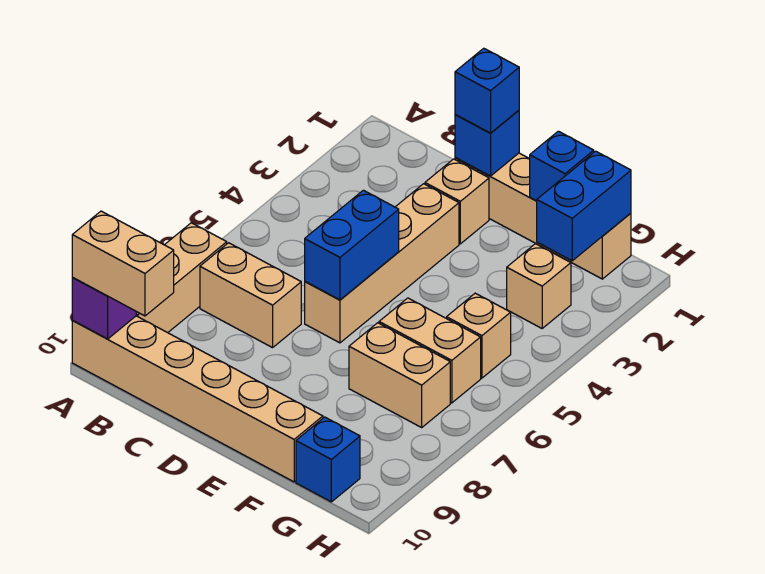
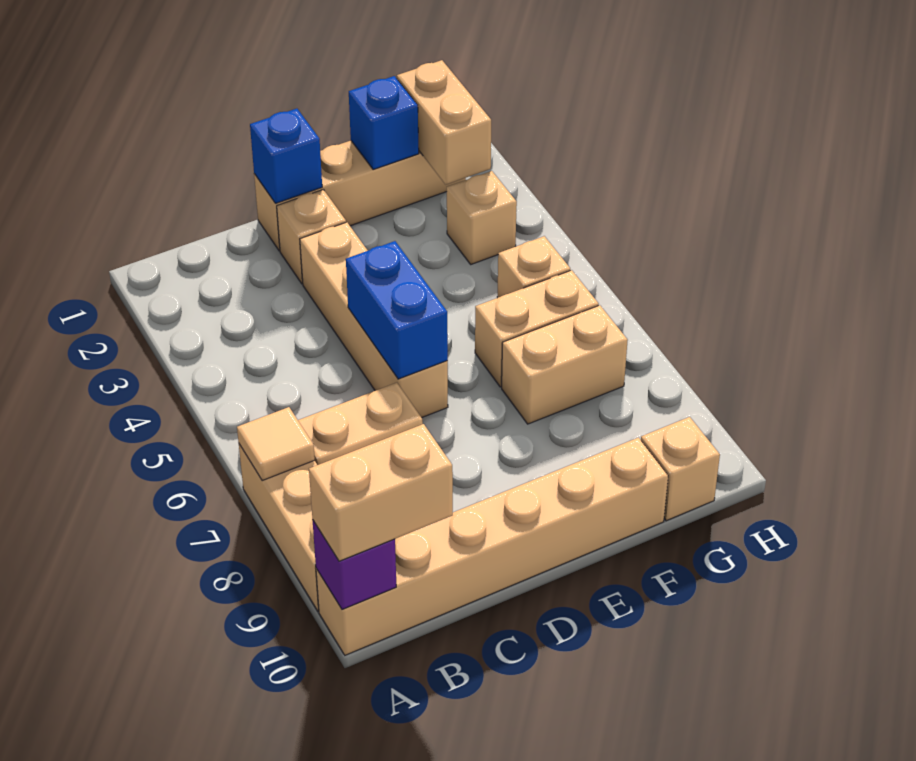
none -> tan 1x1 tile [237,407,315,480]
blue 1x1 brick [455,48,519,133] -> none
blue 1x2 brick [537,151,631,261] -> tan 1x2 brick [397,60,491,184]
blue 1x1 brick [296,417,360,502] -> tan 1x1 brick [641,417,720,521]

